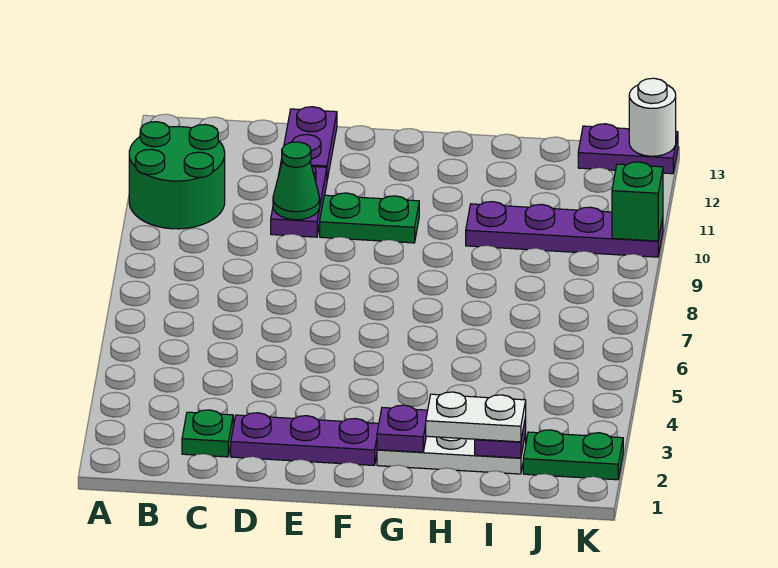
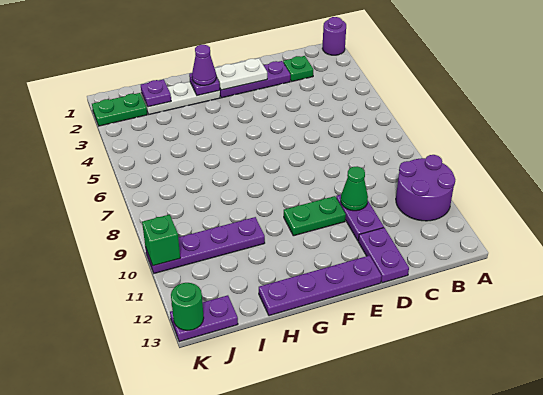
none -> purple 1x1 round brick [322,17,346,55]
green 2x2 round brick [129,122,225,229] -> purple 2x2 round brick [396,155,455,221]
none -> purple 1x4 plate [259,255,382,316]
none -> purple 1x1 cone [192,45,216,85]
white 1x2 plate [426,392,526,442] -> white 1x2 plate moved to [215,58,267,90]
white 1x1 round brick [629,78,676,156] -> green 1x1 round brick [171,283,204,330]

